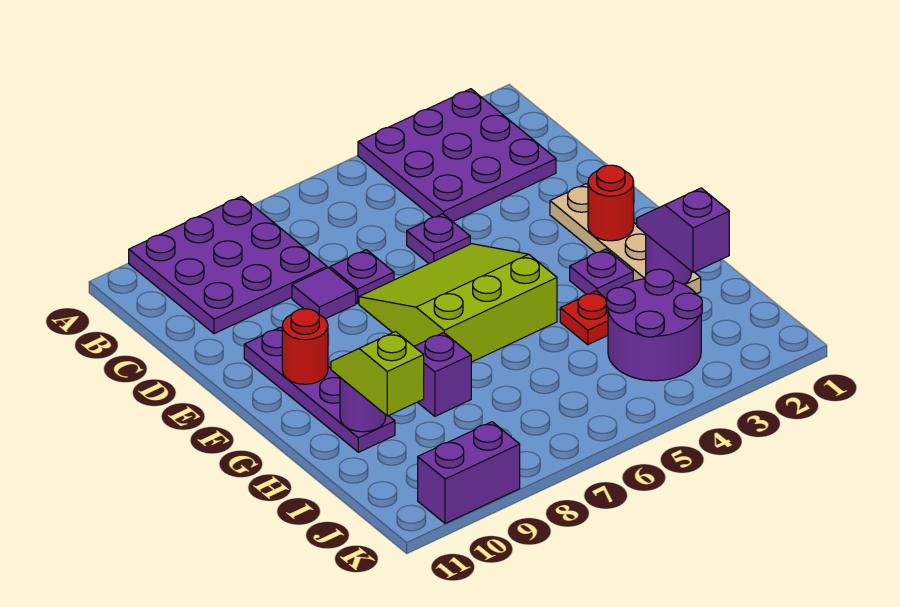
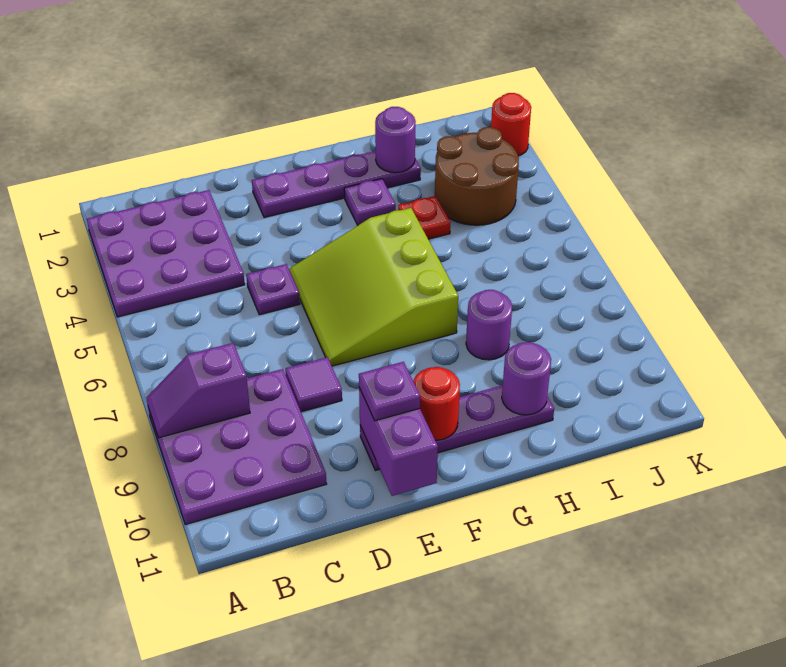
purple 1x1 plate [330,250,394,303] -> purple 1x1 plate moved to [359,362,420,421]
tan 1x4 plate [550,184,701,294] -> purple 1x4 plate [252,151,421,218]
red 1x1 round brick [588,165,634,241] -> red 1x1 round brick moved to [491,93,531,156]
purple 1x2 slope [637,188,729,272] -> purple 1x2 slope moved to [146,343,250,438]
purple 1x1 brick [414,333,471,416] -> purple 1x1 round brick [466,290,512,360]
lime 1x2 slope [331,332,424,416] -> none
purple 2x2 round brick [607,269,702,381] -> brown 2x2 round brick [435,127,519,225]
purple 1x2 brick [418,422,520,524] -> purple 1x2 brick moved to [359,388,438,496]

